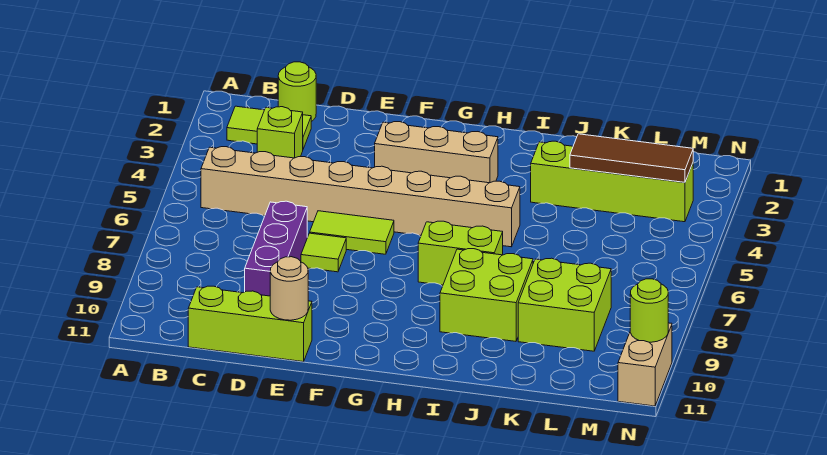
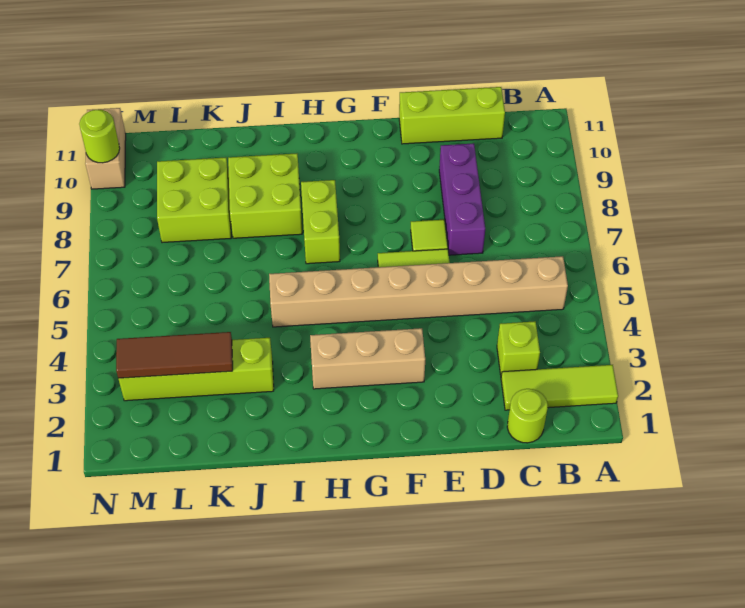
lime 1x2 tile [227,106,311,149] -> lime 1x3 tile [501,365,618,410]
tan 1x1 round brick [270,257,308,320] -> none
lime 1x2 brick [418,221,503,285] -> lime 1x2 brick turned to [301,180,340,264]

